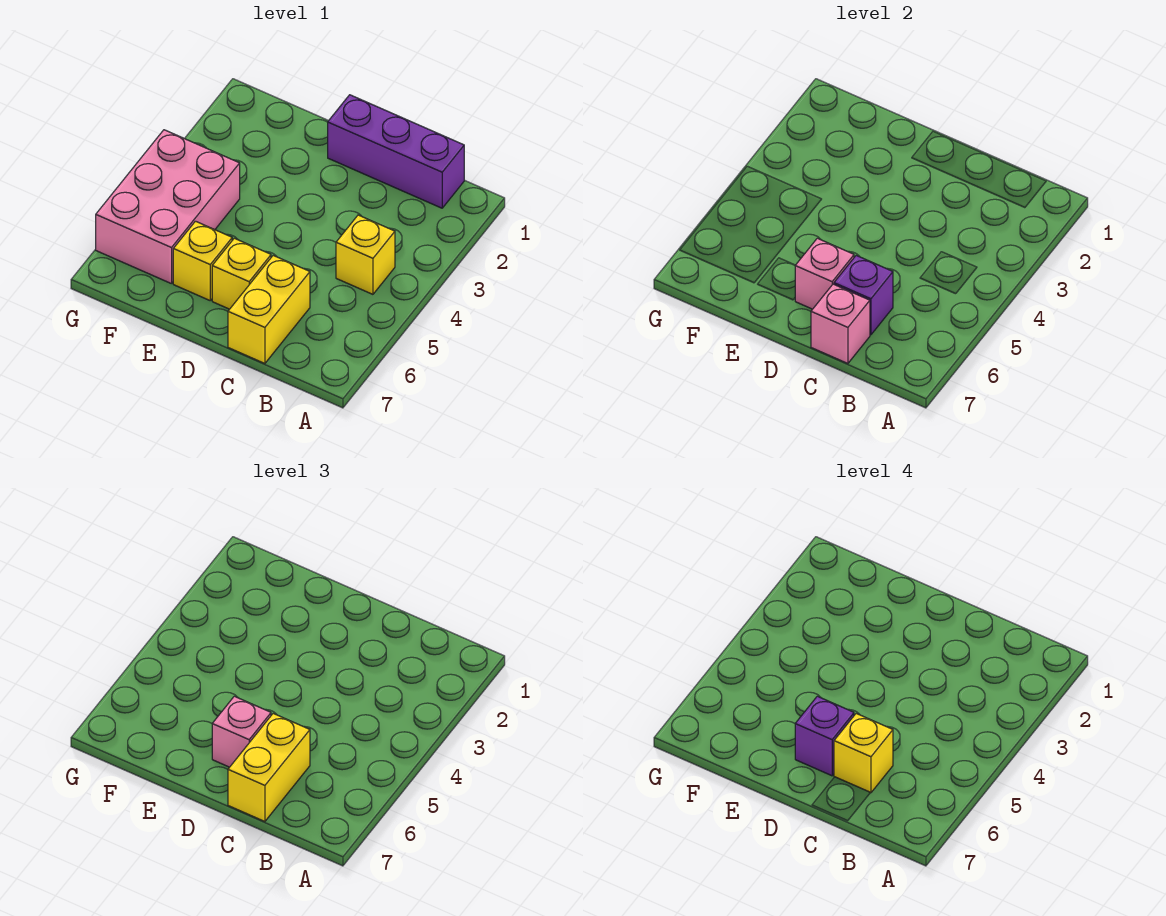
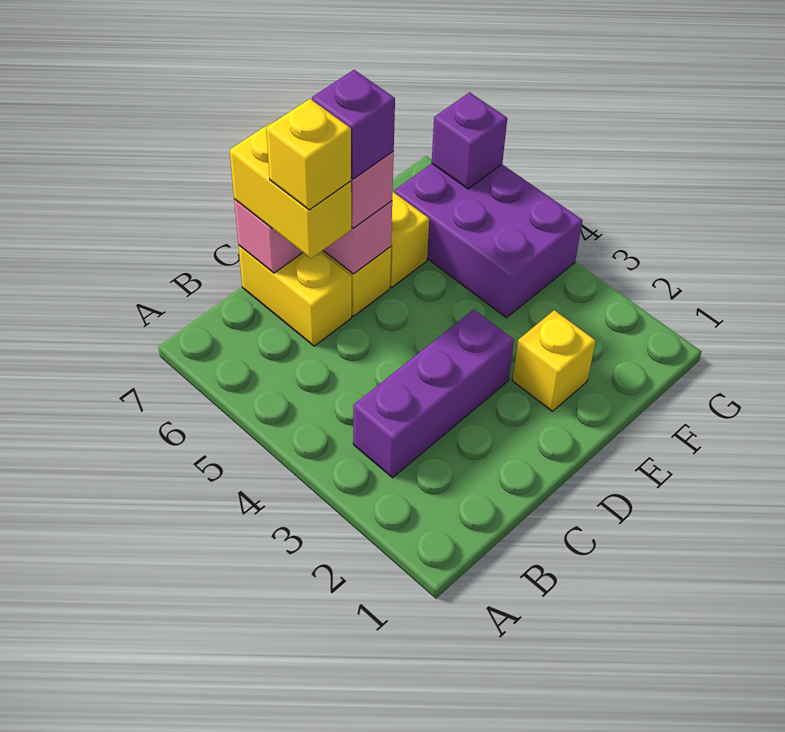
purple 1x3 brick [328,95,464,208] -> purple 1x3 brick moved to [353,309,514,478]
yellow 1x1 brick [336,215,395,294] -> yellow 1x1 brick moved to [512,310,596,411]
purple 1x1 brick [834,255,893,335] -> purple 1x1 brick moved to [432,92,507,189]
pink 2x3 brick [96,130,240,284] -> purple 2x3 brick [394,164,582,318]

